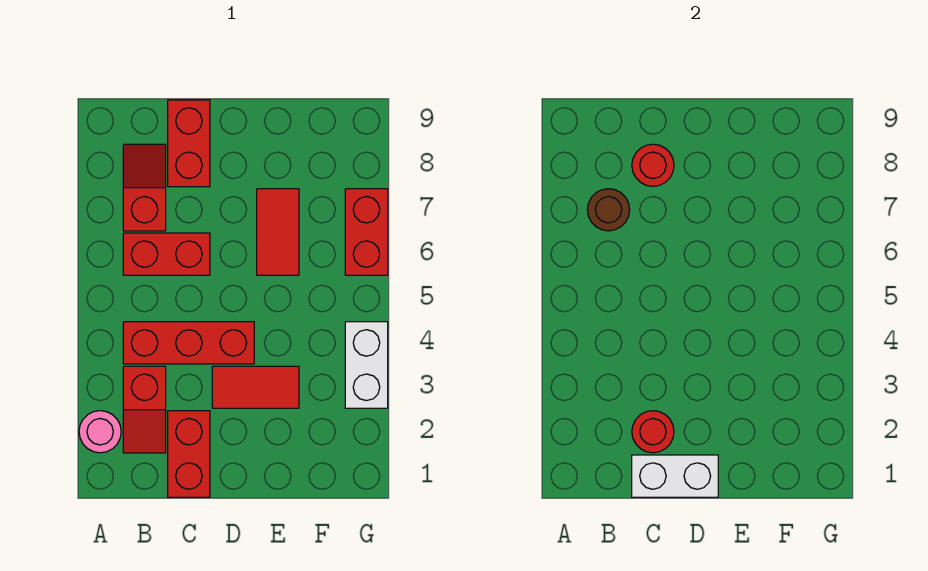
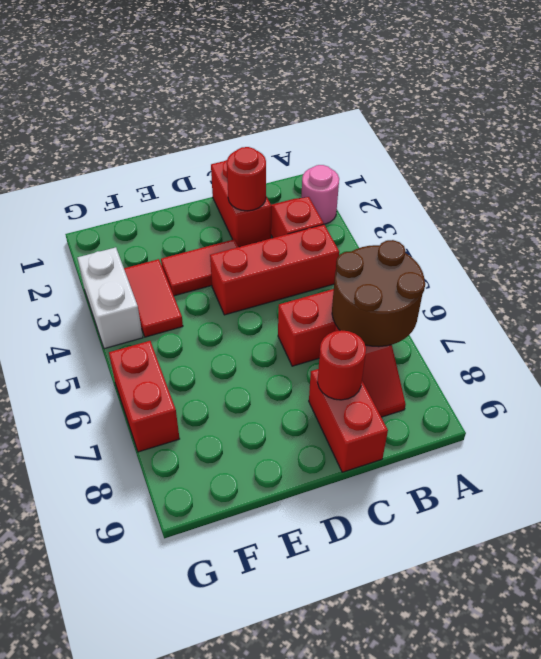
brown 1x1 round brick [587,189,630,231] -> brown 2x2 round brick [332,240,425,347]
white 1x2 brick [632,455,718,497] -> none
red 1x2 tile [257,189,299,275] -> red 1x2 tile moved to [124,259,183,337]

